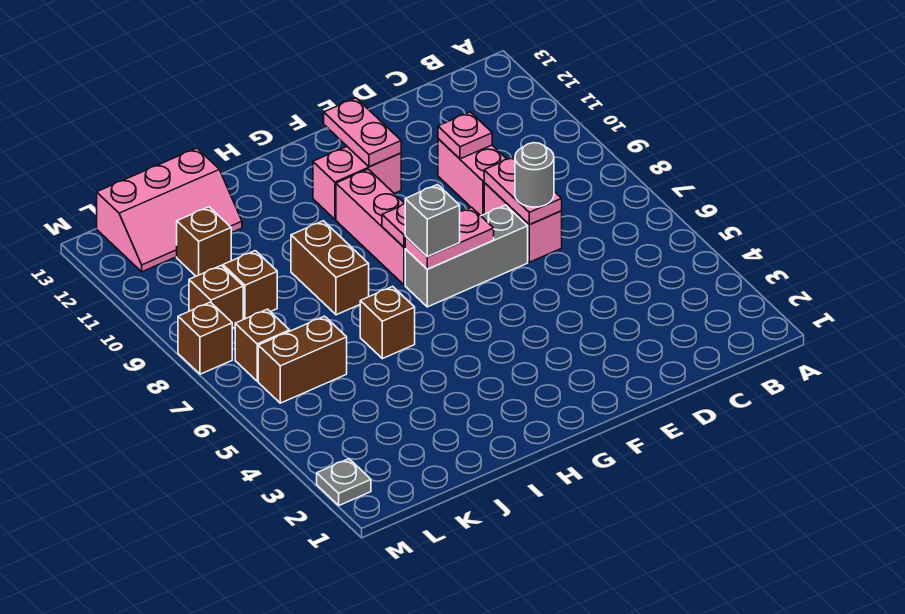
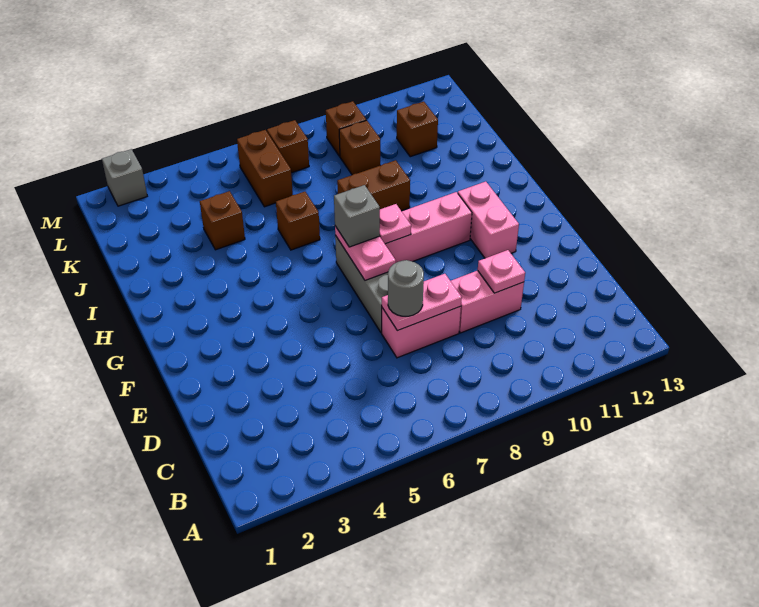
pink 1x2 plate [324,98,401,167] -> none
pink 2x3 slope [97,148,242,272] -> none
grey 1x1 plate [317,459,371,505] -> grey 1x1 brick [102,149,147,206]
brown 1x1 brick [178,302,232,374] -> brown 1x1 brick moved to [200,191,245,250]

